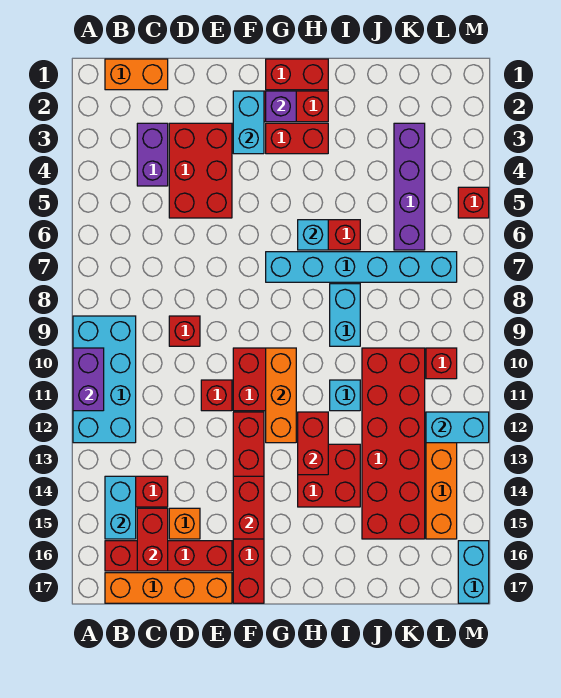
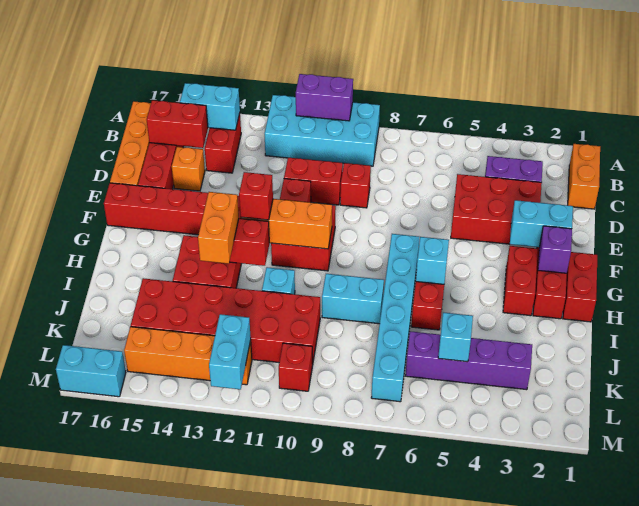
red 1x2 brick [233,476,264,539] -> red 1x2 brick moved to [284,158,343,205]
none -> orange 1x2 brick [198,192,239,264]
none -> cyan 1x1 brick [438,312,473,362]
red 1x1 brick [458,187,489,218] -> red 1x1 brick moved to [239,172,273,220]

